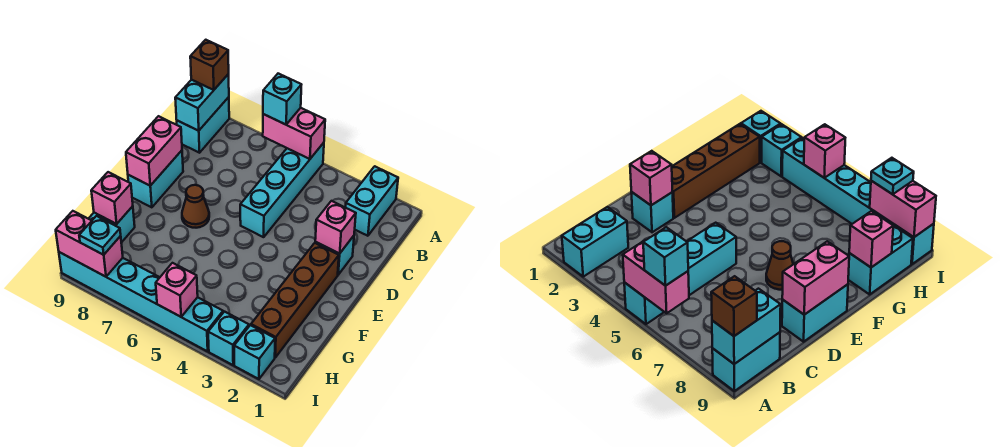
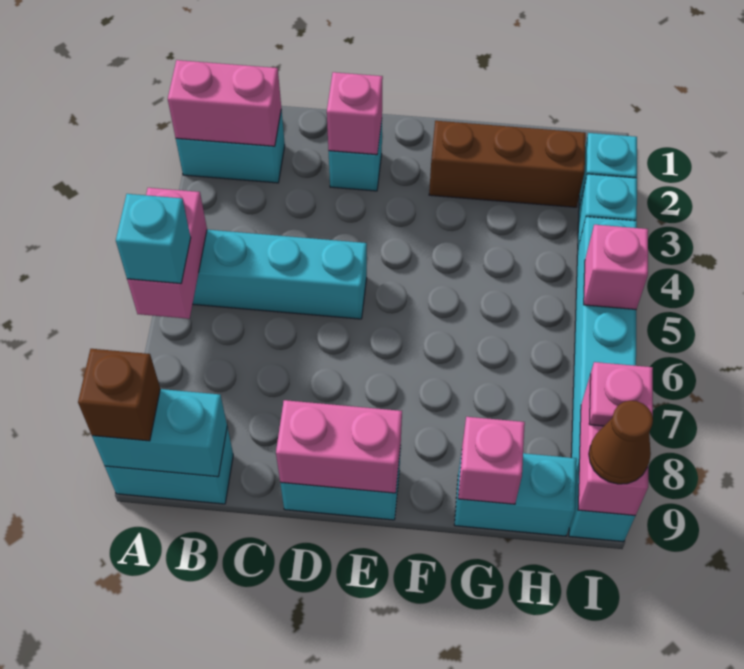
none -> pink 1x2 brick [168,60,281,146]
brown 1x4 brick [251,243,339,357] -> brown 1x3 brick [429,121,586,207]
brown 1x1 cone [182,185,209,228] -> brown 1x1 cone moved to [589,401,653,484]
cyan 1x1 plate [79,216,121,255] -> pink 1x1 plate [589,362,653,426]

